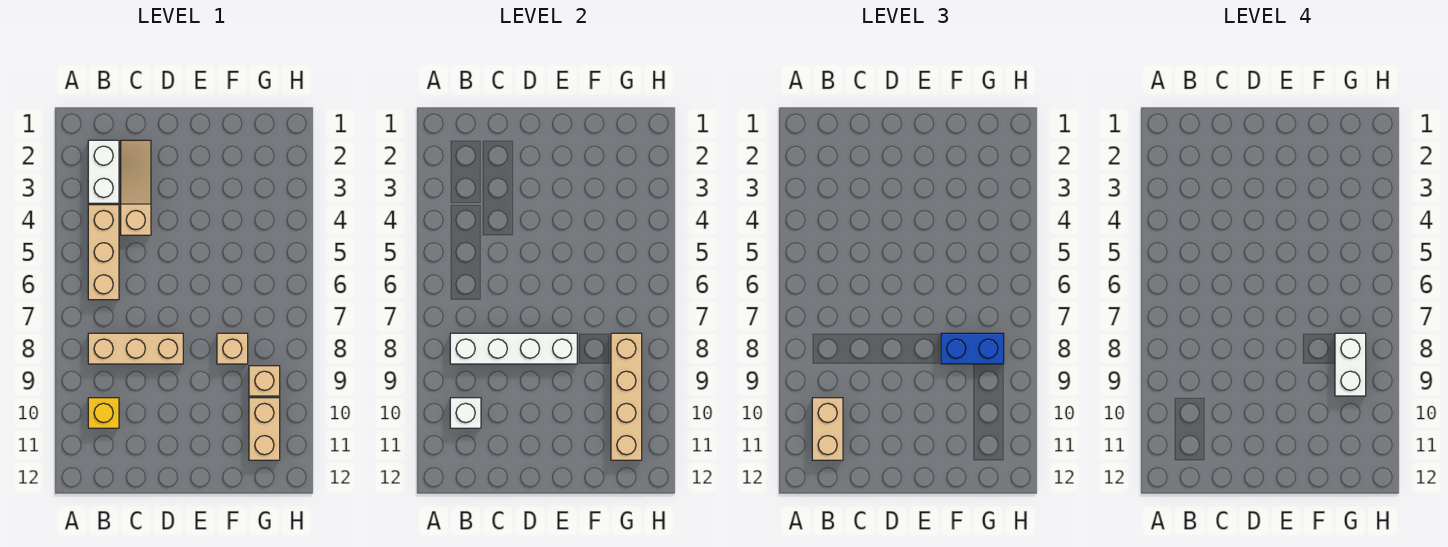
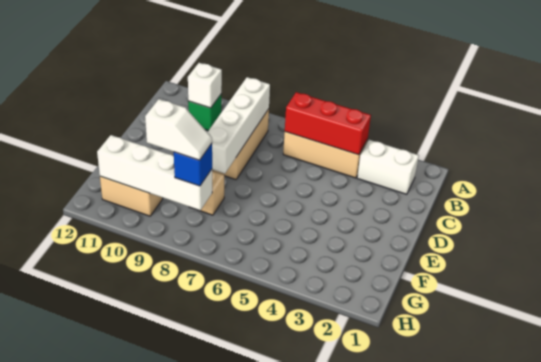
none -> red 1x3 brick [285,92,371,155]
yellow 1x1 brick [88,398,119,428] -> green 1x1 brick [188,95,221,131]
tan 1x2 brick [812,398,843,460] -> none
tan 1x3 slope [121,140,151,235] -> none
blue 1x2 brick [941,333,1004,364] -> blue 1x1 brick [174,144,212,186]
tan 1x4 brick [611,333,642,460] -> white 1x4 brick [97,135,212,210]
white 1x2 brick [1335,333,1366,396] -> white 1x2 slope [145,99,212,160]
tan 1x1 brick [249,366,280,396] -> none

